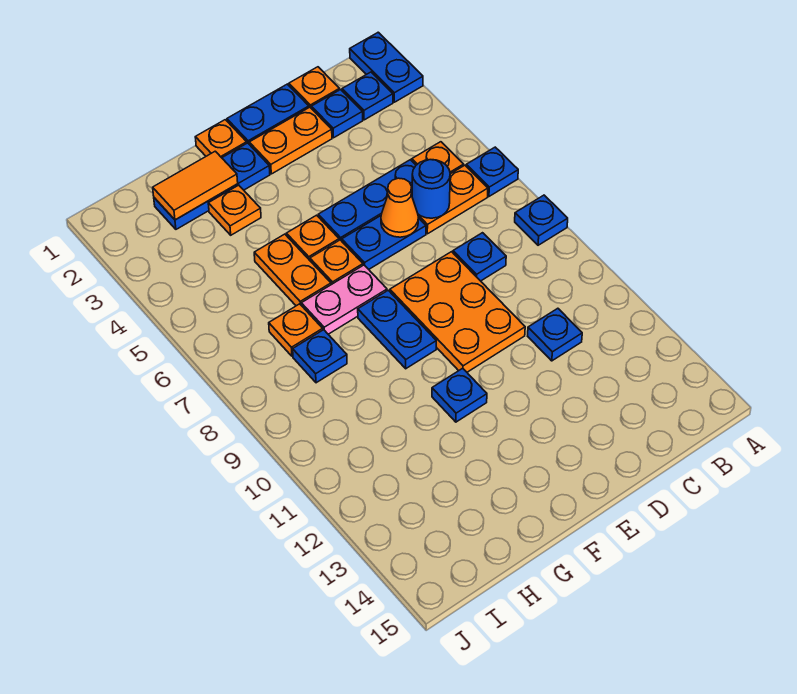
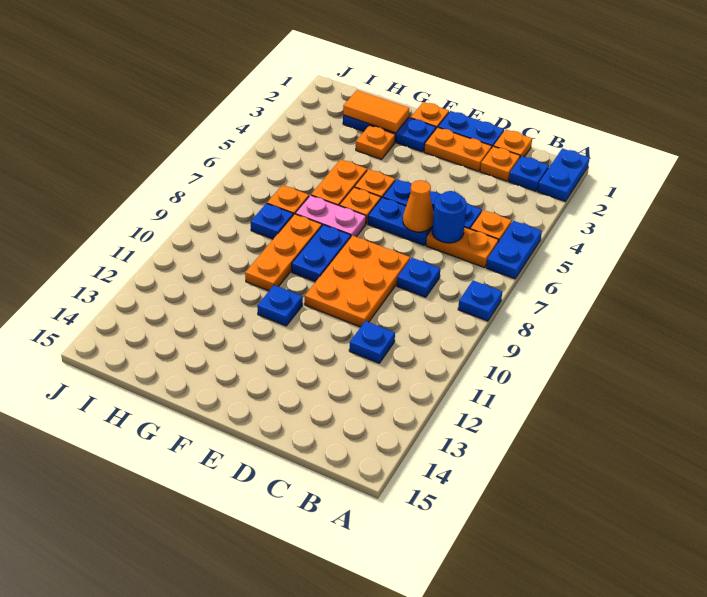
blue 1x1 plate [466,147,518,196] -> blue 1x2 plate [486,221,542,279]
blue 1x1 plate [311,90,363,138] -> orange 1x1 plate [480,146,520,181]
none -> orange 1x3 plate [245,214,322,291]

